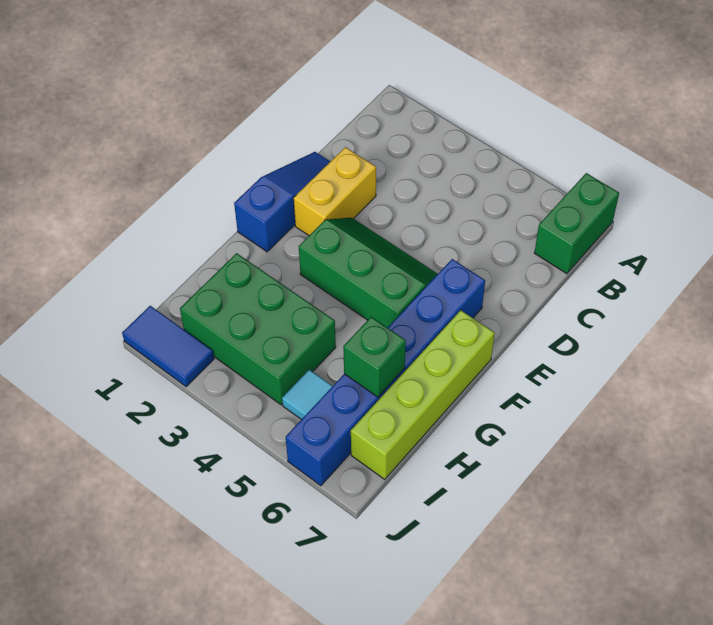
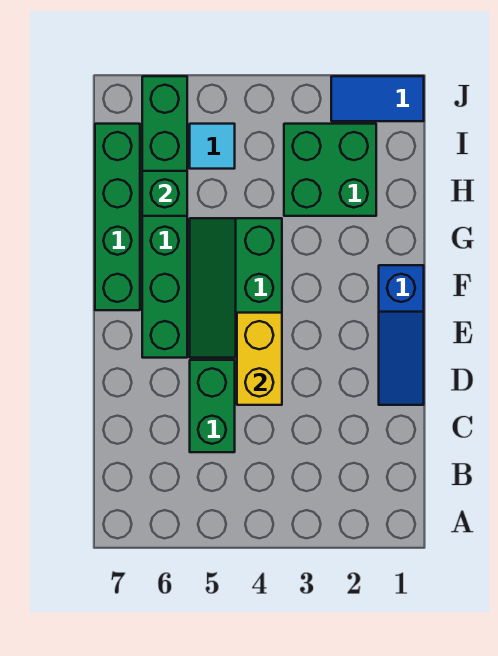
green 1x2 brick [534,173,619,274] -> green 1x2 brick moved to [190,360,235,452]
yellow 1x2 brick [294,147,376,235] -> yellow 1x2 brick moved to [237,313,282,405]
green 2x3 slope [299,218,437,328] -> green 2x3 slope turned to [190,218,282,358]
blue 1x6 brick [286,259,485,486] -> green 1x6 brick [142,76,187,358]
lime 1x4 brick [351,310,495,479] -> green 1x4 brick [95,124,140,310]
green 2x3 brick [180,253,336,405] -> green 2x2 brick [284,124,376,216]

